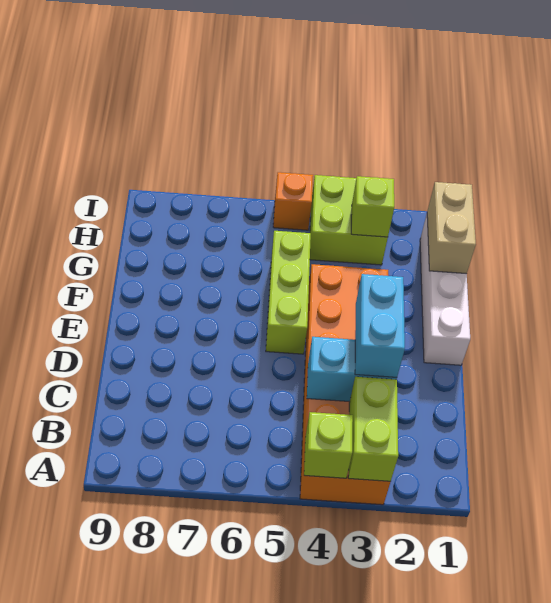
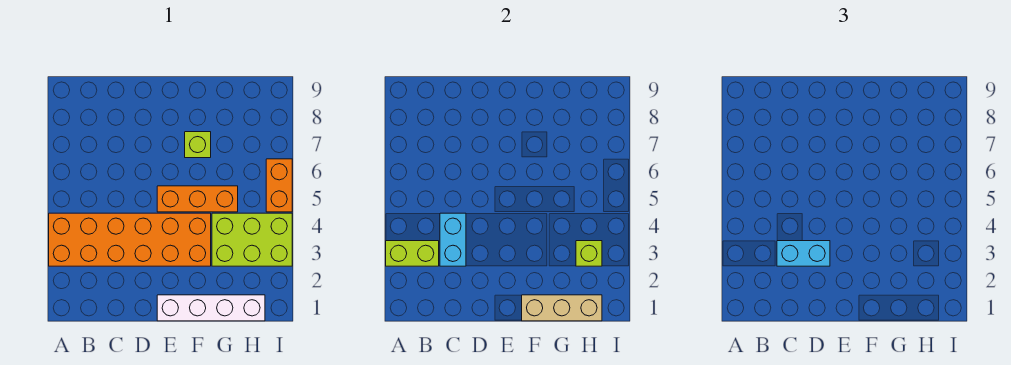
lime 1x1 brick [304,412,353,478] -> lime 1x1 brick moved to [185,132,211,158]
lime 1x3 brick [266,231,311,354] -> orange 1x3 brick [157,186,238,212]
tan 1x2 brick [427,182,476,274] -> tan 1x3 brick [522,295,602,321]
lime 2x2 brick [310,175,388,265] -> lime 2x3 brick [212,213,292,266]
orange 1x1 brick [273,172,313,230] -> orange 1x2 brick [266,159,292,212]

